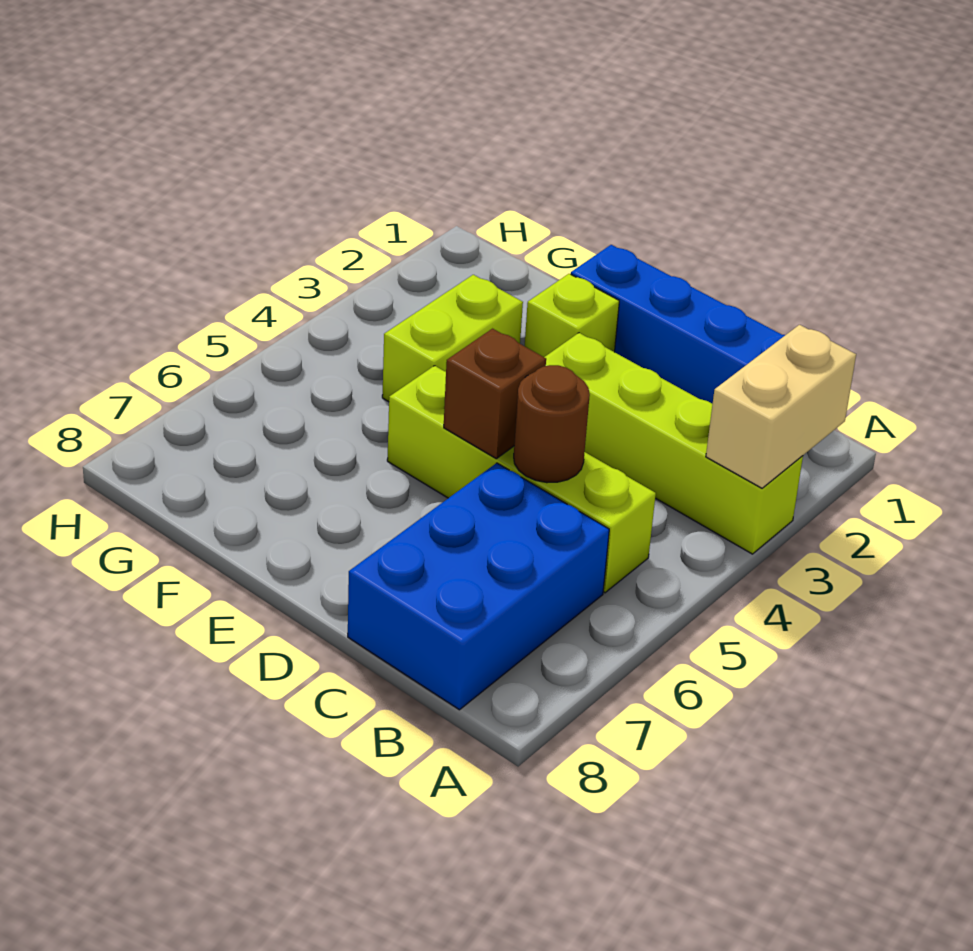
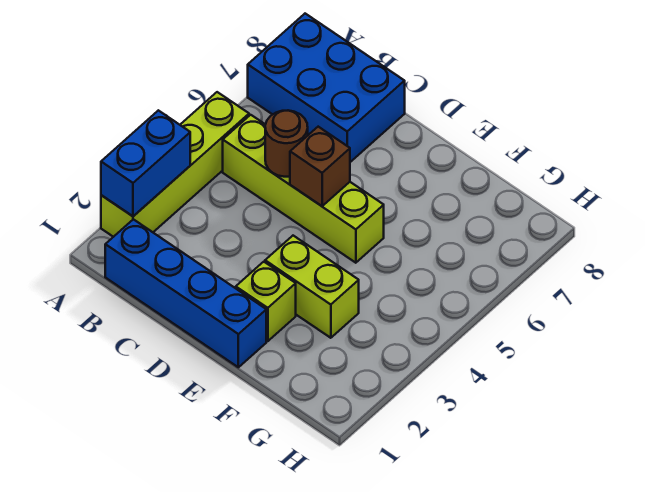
tan 1x2 brick [706,325,856,488] -> blue 1x2 brick [101,110,190,216]
lime 1x4 brick [544,333,803,554] -> lime 1x4 brick turned to [101,92,249,237]
blue 2x3 brick [348,463,609,710] -> blue 2x3 brick turned to [248,14,405,162]
lime 1x2 brick [382,275,523,402] -> lime 1x2 brick turned to [265,236,359,338]

